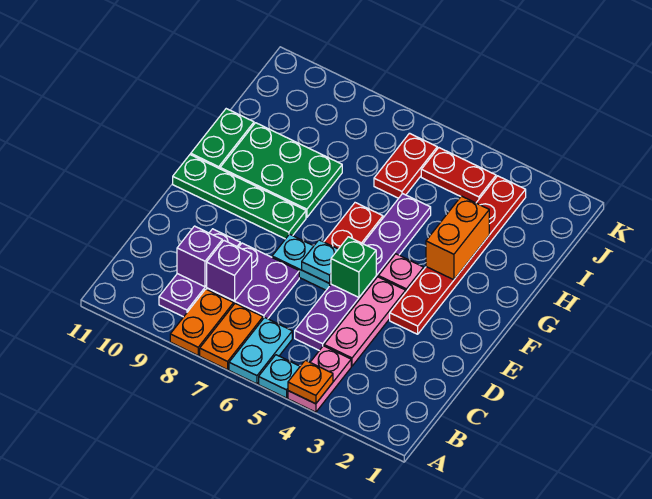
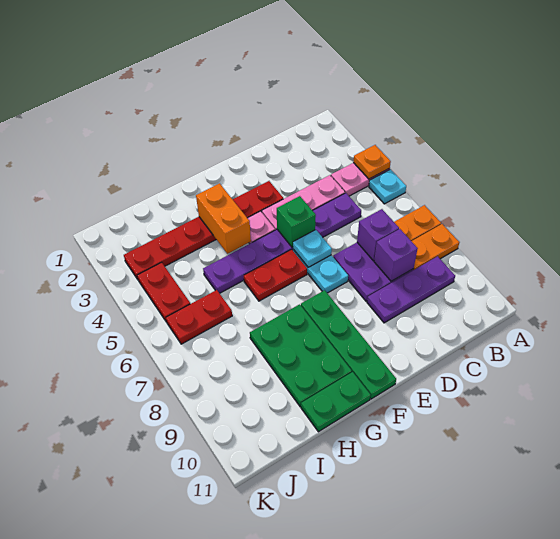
cyan 1x2 plate [229,318,292,384] -> none
purple 1x1 brick [177,226,222,287] -> purple 1x1 brick moved to [357,209,399,261]
orange 1x2 brick [426,196,489,280] -> orange 1x2 brick turned to [196,183,251,254]

